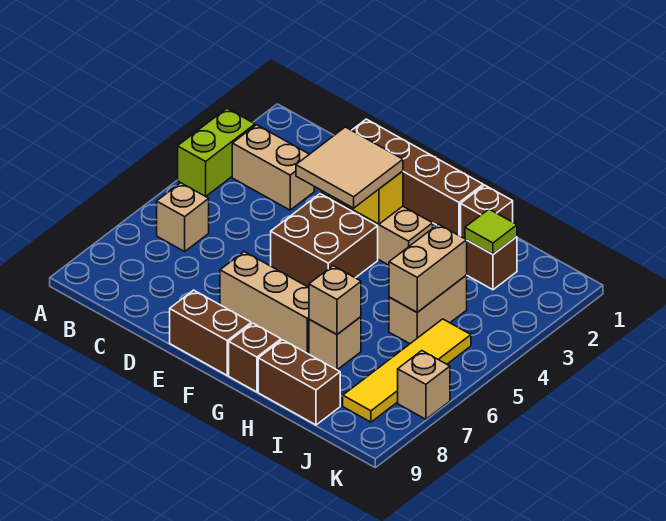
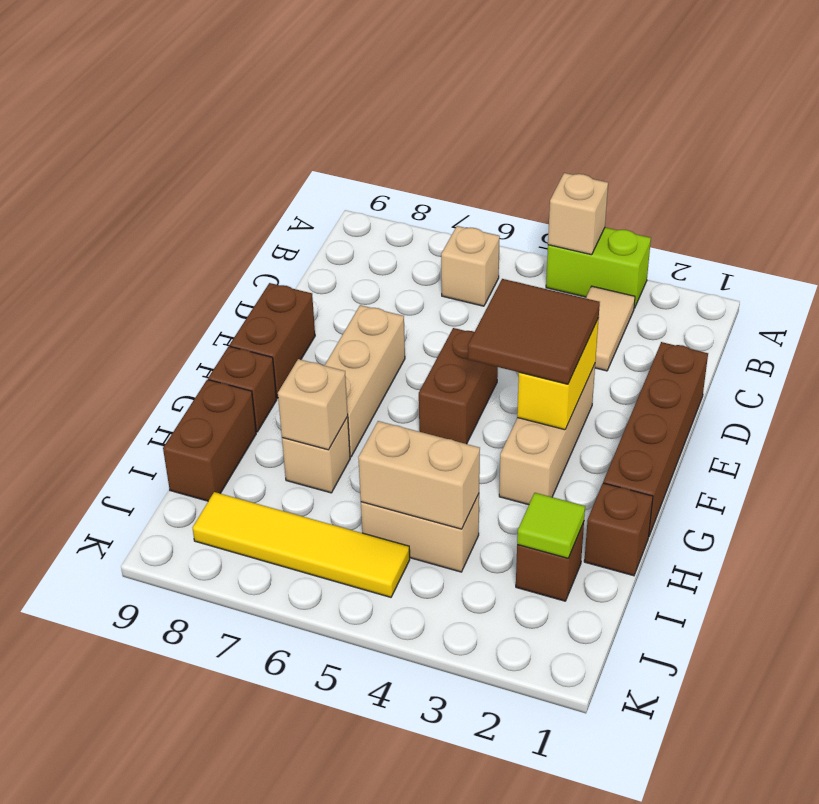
tan 1x2 brick [232,125,314,210] -> tan 1x2 tile [586,286,635,371]
tan 2x2 tile [296,127,403,208] -> brown 2x2 tile [468,279,600,384]
brown 2x2 brick [271,194,378,287] -> brown 1x2 brick [419,328,498,444]
tan 1x1 brick [398,351,450,419] -> tan 1x1 brick moved to [548,173,608,255]

